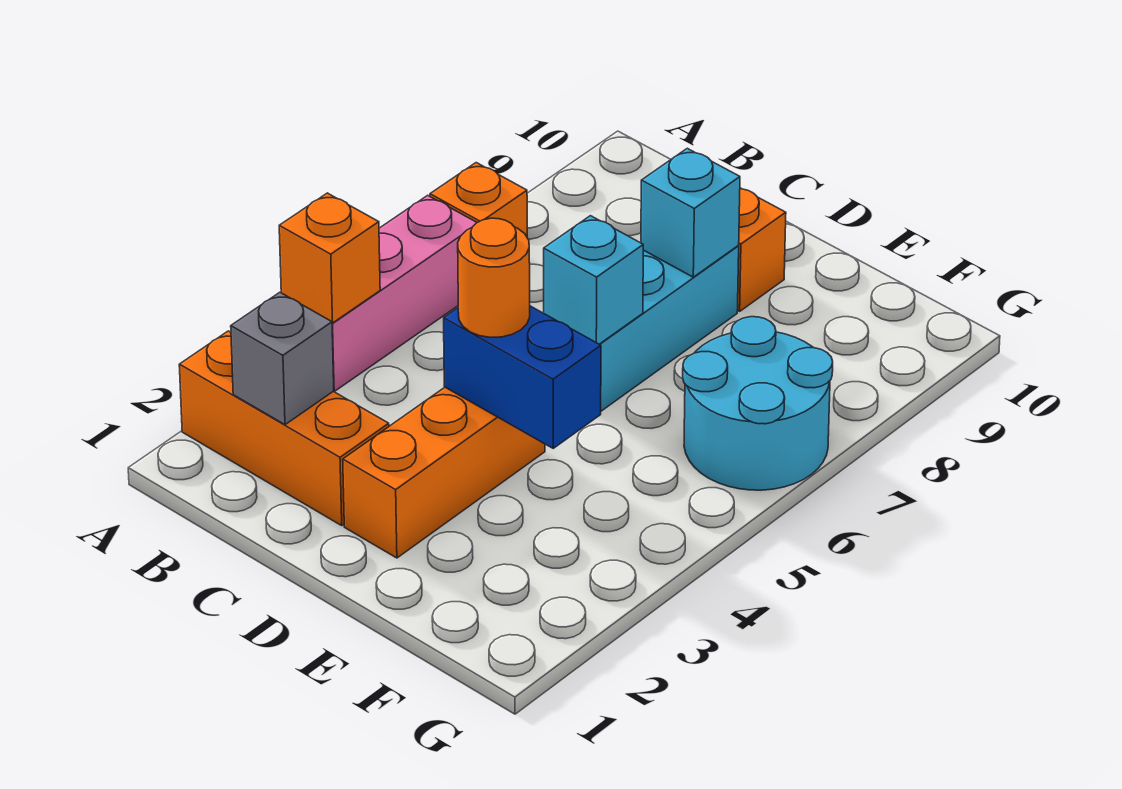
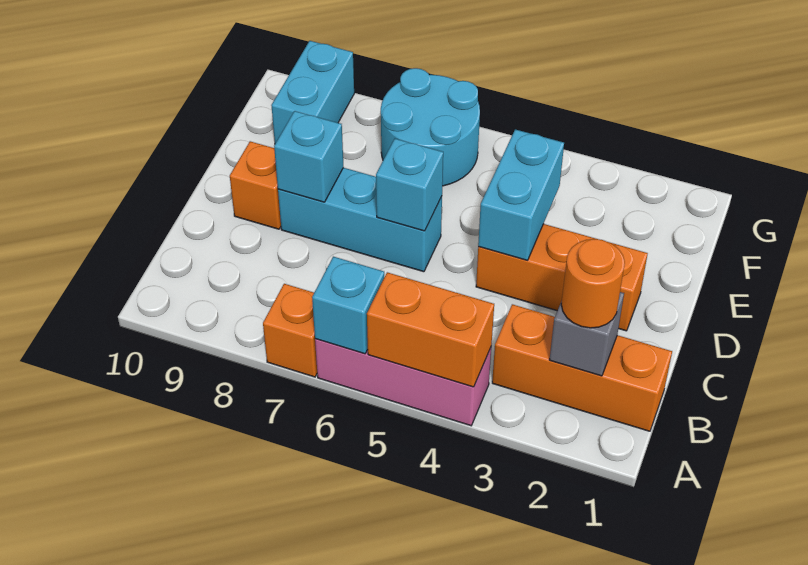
orange 1x3 brick [179,331,389,525] -> orange 1x3 brick turned to [492,304,672,431]
orange 1x1 brick [279,193,380,323] -> orange 1x2 brick [367,272,494,387]
none -> cyan 1x1 brick [312,257,384,354]
blue 1x2 brick [444,306,601,448] -> cyan 1x2 brick [478,129,564,260]
orange 1x1 round brick [458,218,530,337] -> orange 1x1 round brick moved to [561,239,625,328]
none -> cyan 1x2 brick [271,41,354,143]

